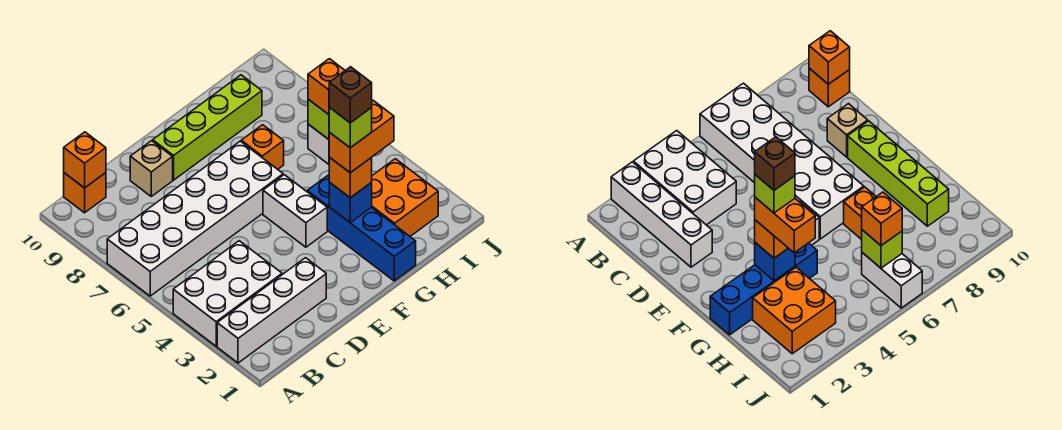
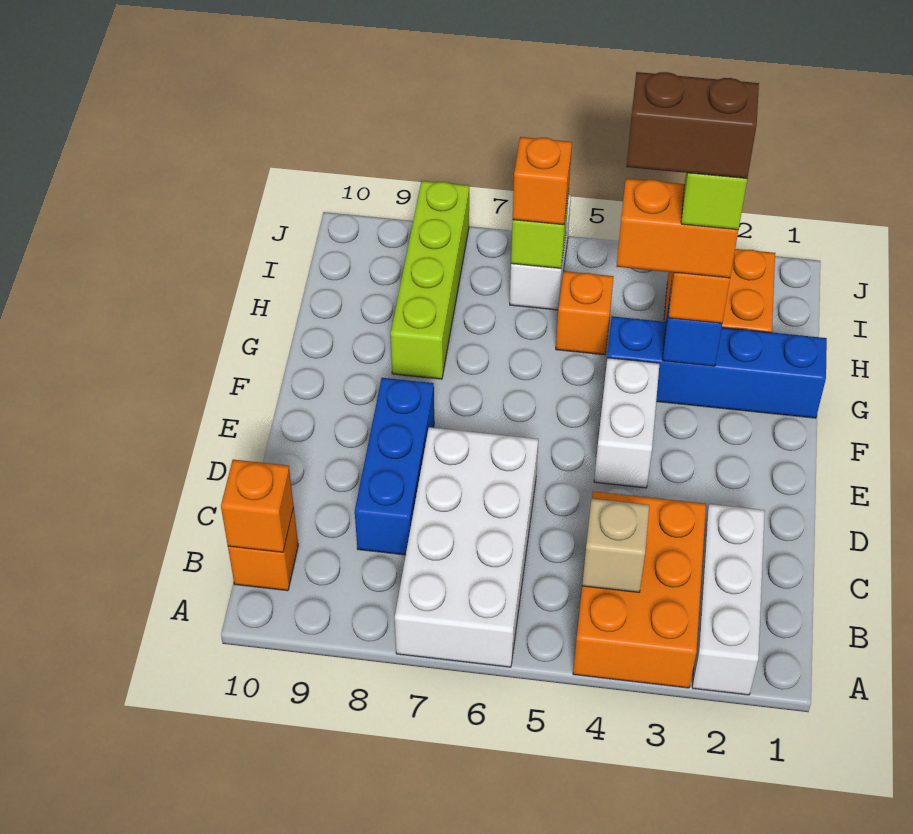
white 1x4 brick [217,258,326,363] -> white 1x3 brick [692,504,765,695]
white 2x3 brick [173,241,282,346] -> orange 2x3 brick [573,491,706,688]
white 2x6 brick [107,141,283,296] -> white 2x4 brick [395,427,538,667]
none -> blue 1x3 brick [355,378,434,555]
tan 1x1 brick [130,141,173,196] -> tan 1x1 brick moved to [582,499,649,592]
lime 1x4 brick [153,75,262,180] -> lime 1x4 brick moved to [391,181,469,379]
white 1x2 brick [263,175,327,247] -> white 1x2 brick turned to [594,358,660,488]
orange 1x2 brick [329,100,394,173] -> orange 1x2 brick turned to [617,179,738,278]
brown 1x1 brick [329,67,372,123] -> brown 1x2 brick [626,72,759,178]
orange 1x1 brick [241,125,284,169] -> orange 1x1 brick moved to [556,271,614,355]

